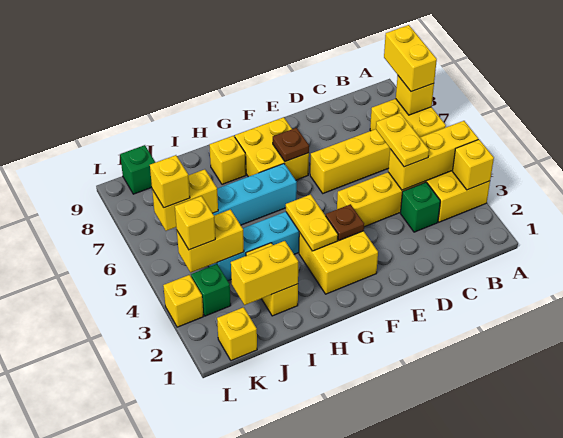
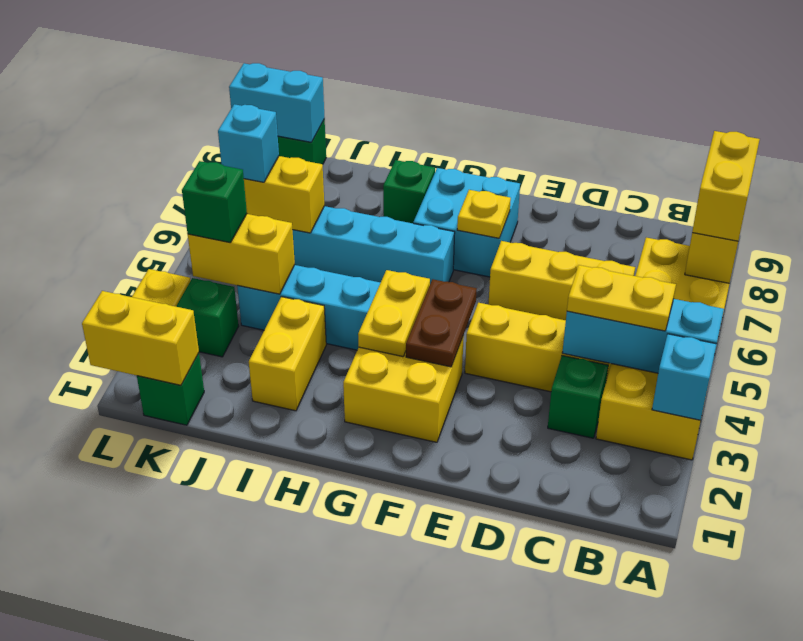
yellow 1x1 brick [453,139,494,190] -> cyan 1x1 brick [652,334,717,420]
yellow 1x3 brick [388,121,478,190] -> cyan 1x3 brick [562,299,724,373]
yellow 1x2 plate [376,113,429,167] -> yellow 1x2 plate turned to [567,265,676,331]
brown 1x1 plate [326,204,364,240] -> brown 1x2 plate [406,279,477,367]
yellow 2x2 brick [235,117,309,180] -> cyan 2x2 brick [413,168,520,277]
brown 1x1 plate [273,128,309,162] -> yellow 1x1 plate [457,190,511,238]
yellow 1x1 brick [209,136,246,184] -> green 1x1 brick [383,160,435,223]
yellow 1x2 brick [231,241,298,305] -> yellow 1x2 brick moved to [82,291,199,385]
yellow 1x1 brick [217,307,257,361] -> green 1x1 brick [137,353,204,425]
yellow 1x1 brick [175,196,215,250] -> green 1x1 brick [182,161,247,243]
yellow 1x1 brick [150,155,190,208] -> cyan 1x1 brick [218,104,279,182]
none -> cyan 1x2 brick [229,63,325,142]

